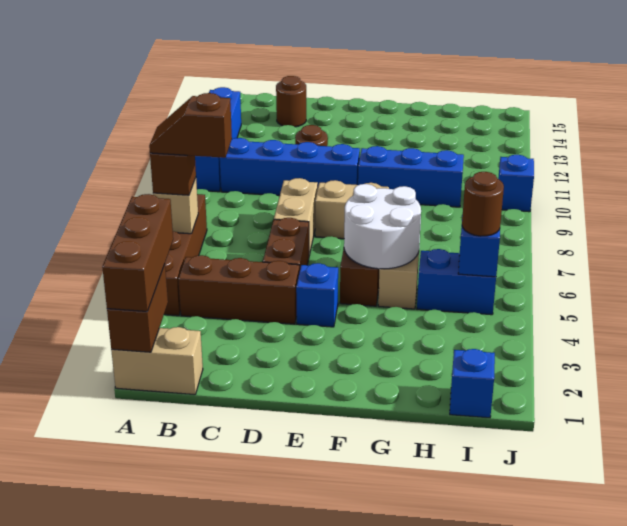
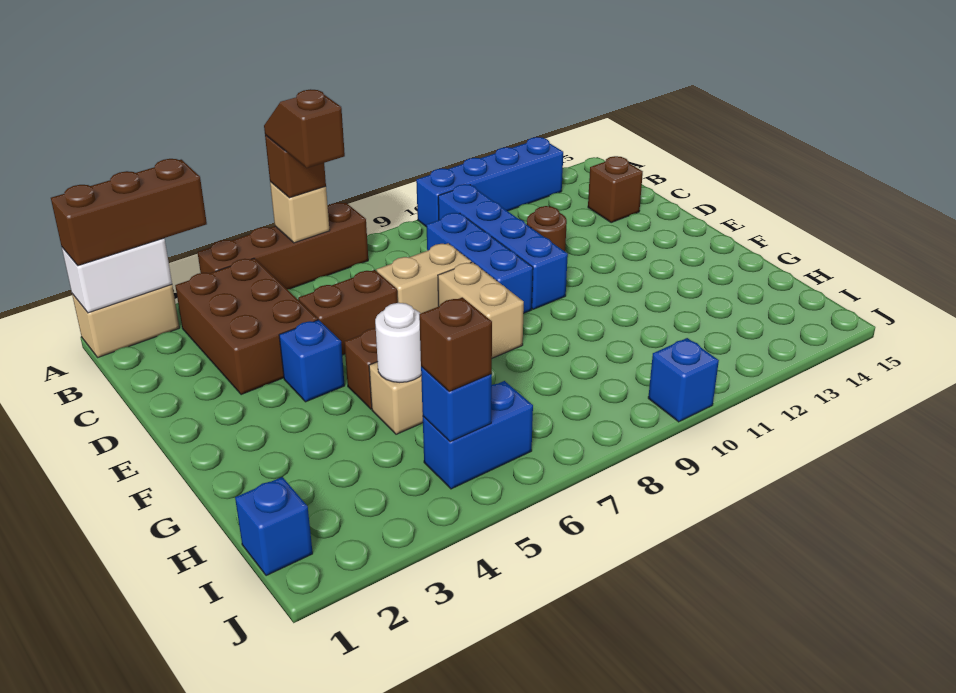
tan 1x2 brick [111,327,203,395] -> tan 1x2 brick turned to [72,285,179,357]
brown 1x2 brick [107,264,168,352] -> white 1x2 brick [62,238,172,313]
brown 1x3 brick [178,255,299,324] -> brown 2x3 brick [175,258,318,395]
brown 1x1 round brick [276,76,306,127] -> brown 1x1 brick [588,156,643,223]
white 2x2 round brick [344,184,421,269] -> white 1x1 round brick [375,303,421,382]
blue 1x3 brick [358,146,464,207] -> blue 1x3 brick moved to [427,213,533,313]
blue 1x2 brick [417,249,496,315] -> blue 1x2 brick turned to [423,381,533,489]
brown 1x1 round brick [462,172,504,236] -> brown 1x1 brick [419,297,492,392]

